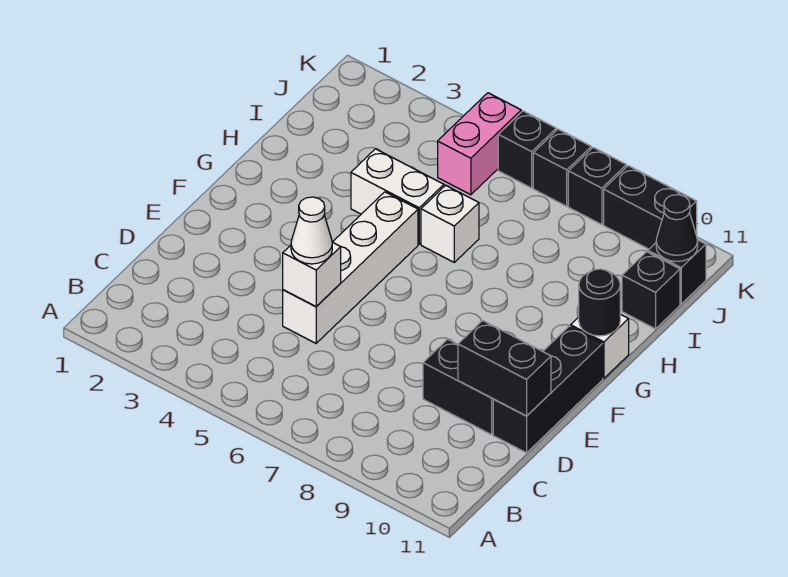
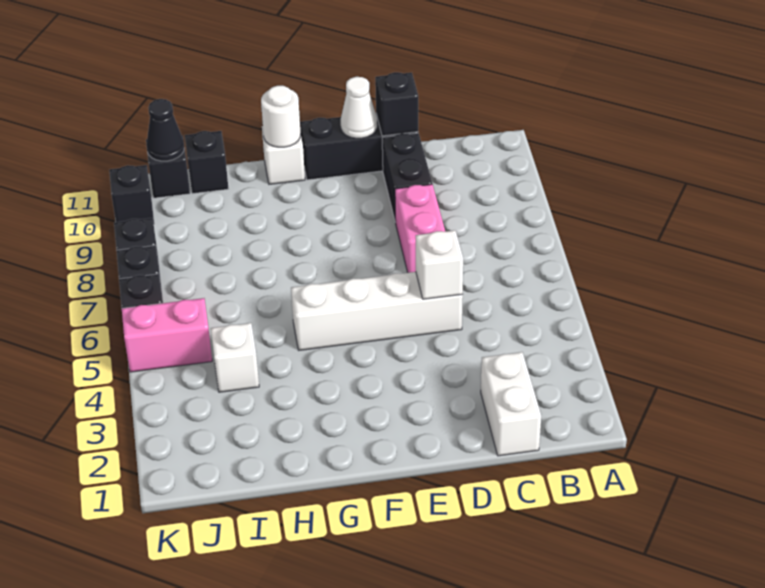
white 1x1 cone [291,197,332,264] -> white 1x1 cone moved to [341,77,377,138]
none -> pink 1x2 brick [395,184,445,273]
black 1x2 brick [458,321,551,416] -> black 1x1 brick [375,72,418,136]
black 1x1 round brick [579,269,620,336] -> white 1x1 round brick [261,86,301,147]
white 1x2 brick [351,149,444,244] -> white 1x2 brick moved to [481,352,541,456]
white 1x1 brick [421,185,479,262] -> white 1x1 brick moved to [211,323,259,392]
black 1x2 brick [604,166,697,249] -> black 1x1 brick [109,165,154,224]

